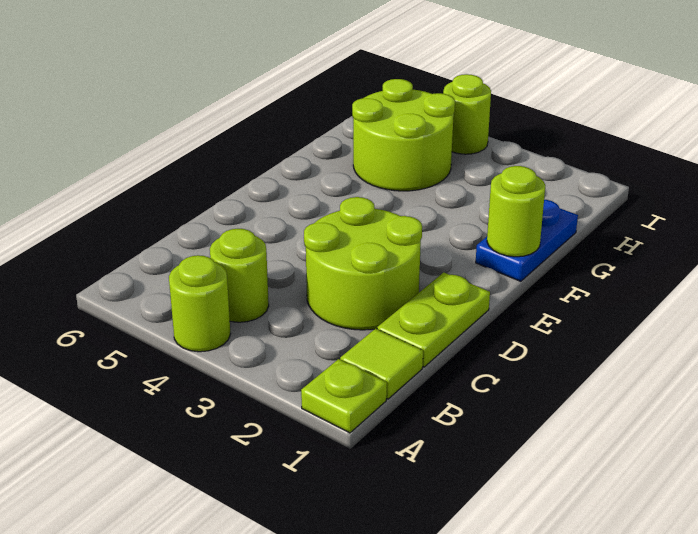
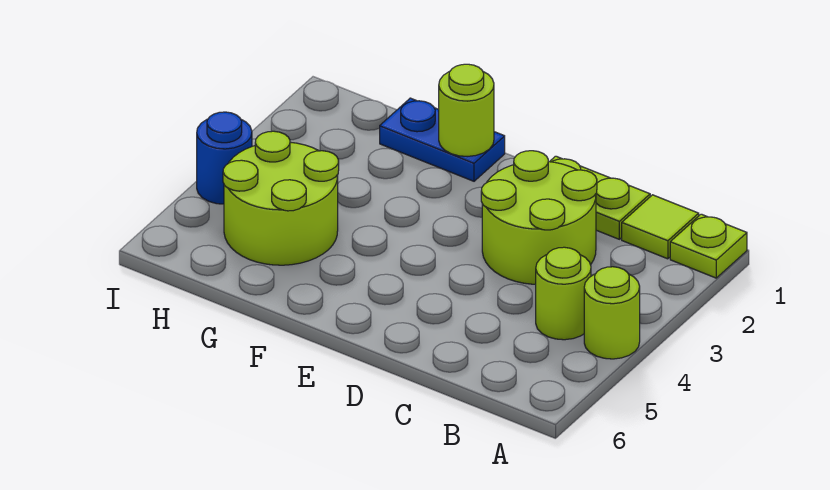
lime 1x1 round brick [443,74,491,154] -> blue 1x1 round brick [197,112,252,204]

